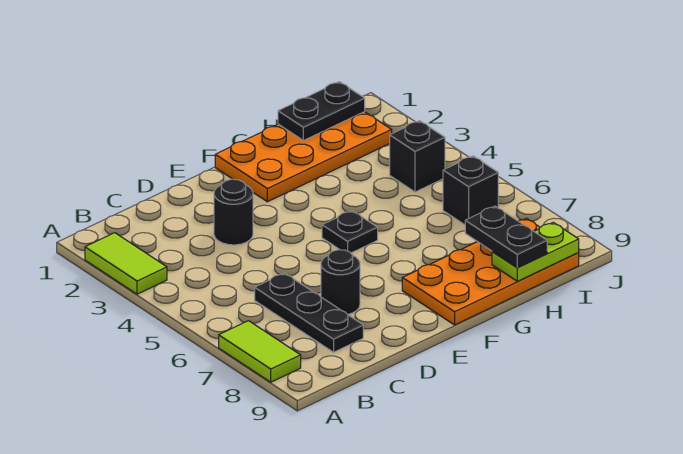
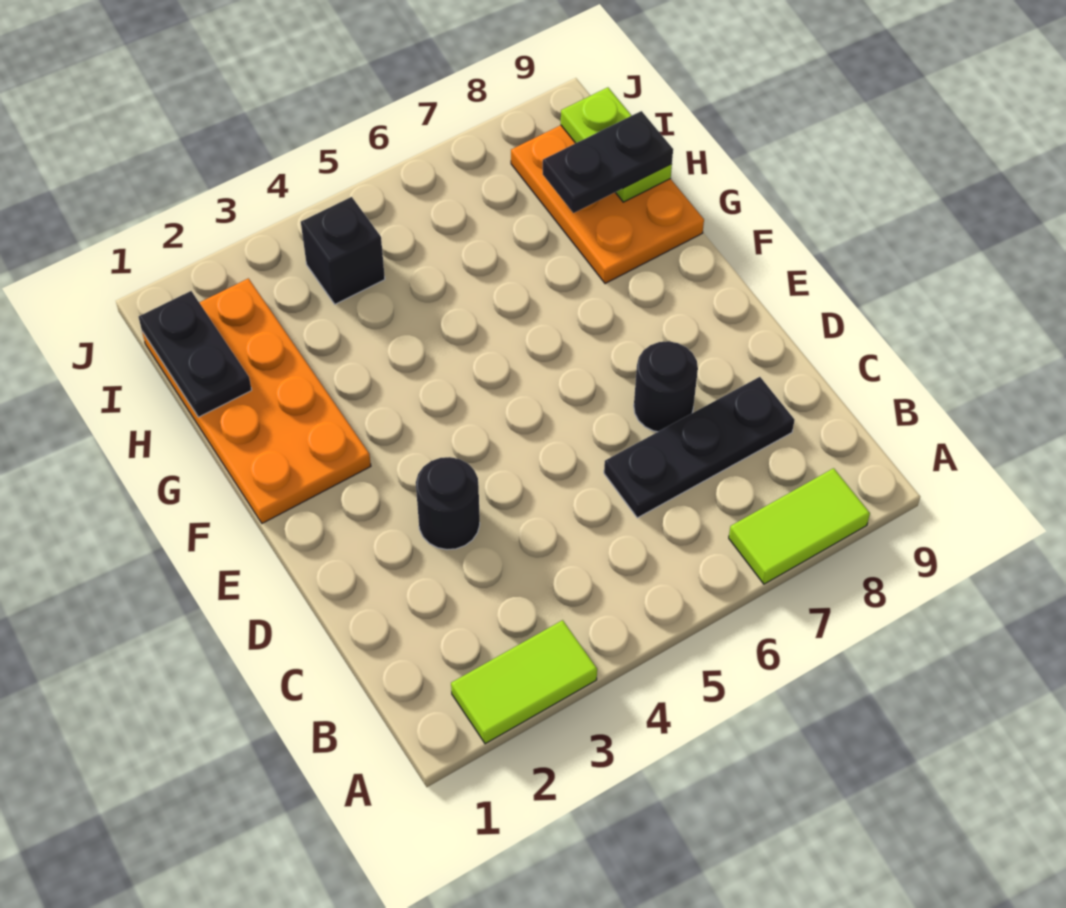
black 1x1 plate [322,211,378,253] -> none
orange 2x4 plate [402,218,579,325] -> orange 2x3 plate [511,125,704,284]
black 1x1 brick [443,156,498,225] -> none

